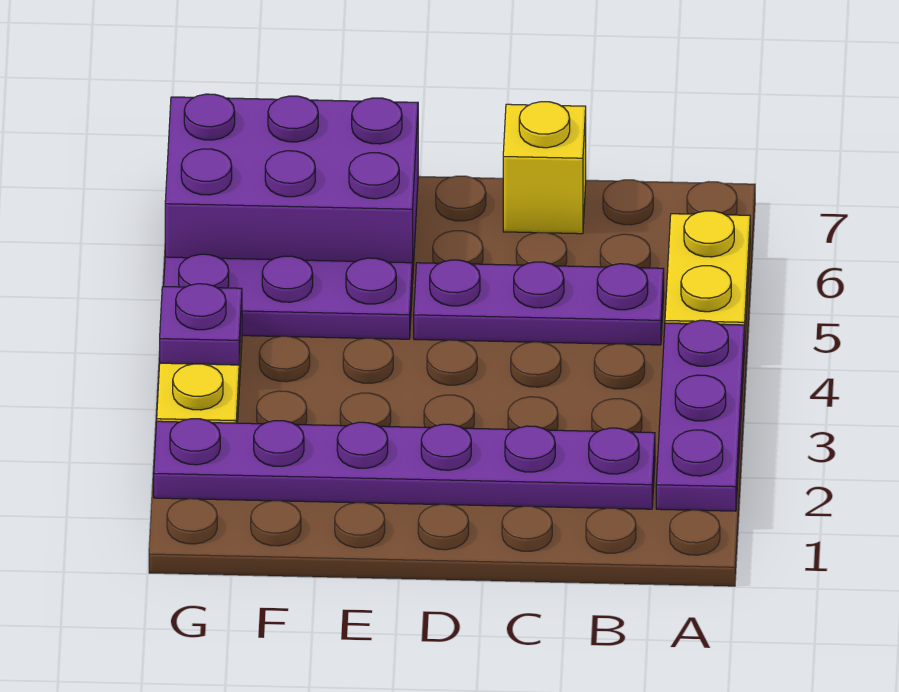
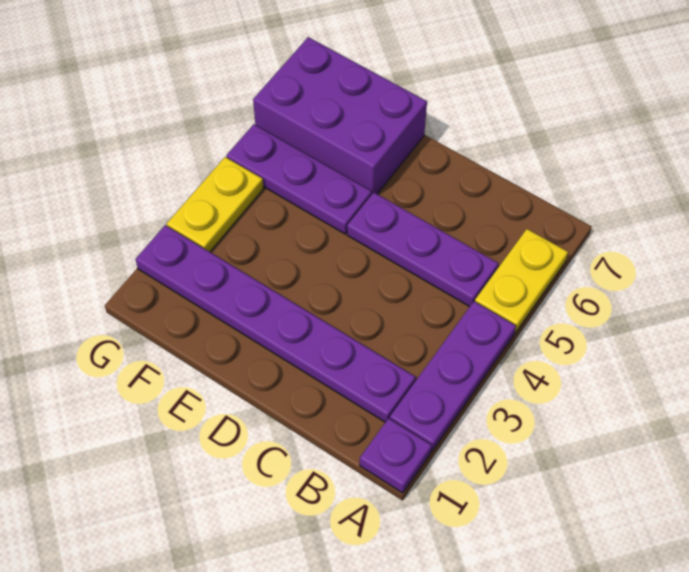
yellow 1x1 brick [503,102,586,234] -> none
purple 1x1 plate [160,284,242,365] -> purple 1x1 plate moved to [360,418,432,493]

